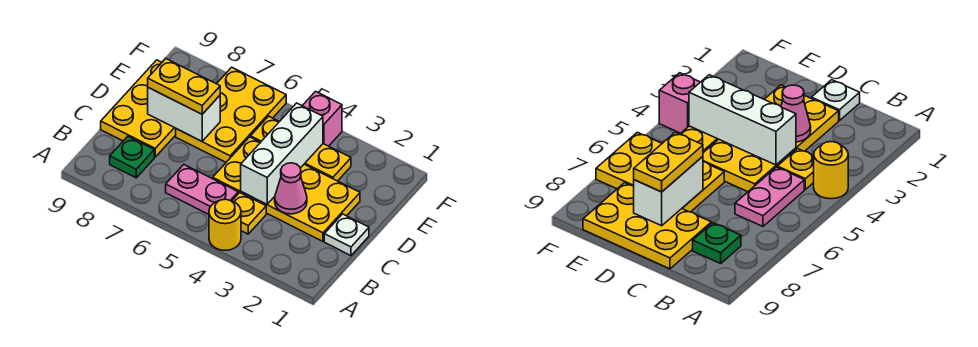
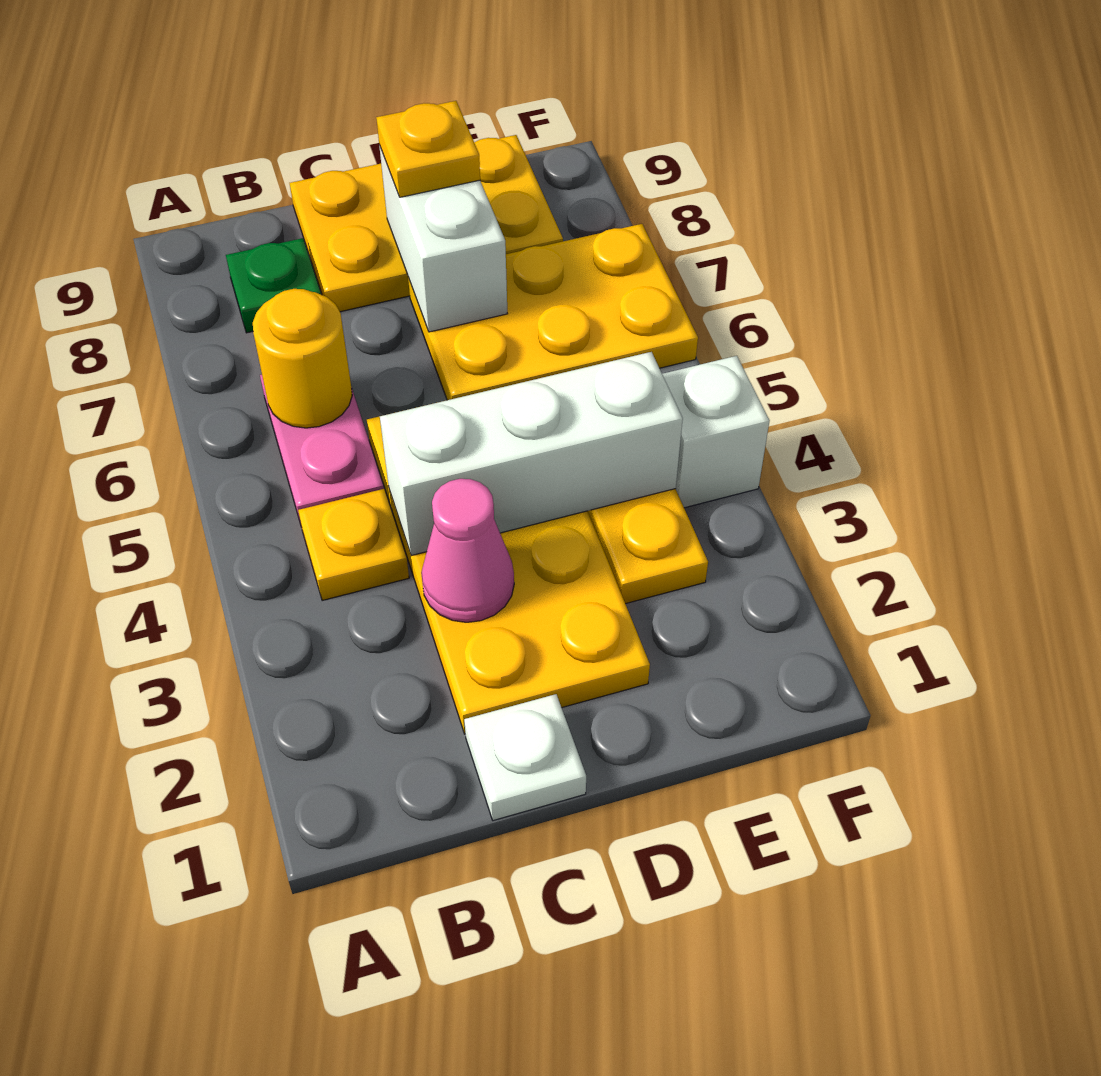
yellow 1x1 round brick [209,199,241,250] -> yellow 1x1 round brick moved to [253,289,352,428]
yellow 1x2 plate [148,59,220,114] -> yellow 1x1 plate [376,101,480,197]
pink 1x1 brick [303,91,342,146] -> white 1x1 brick [662,356,770,508]

